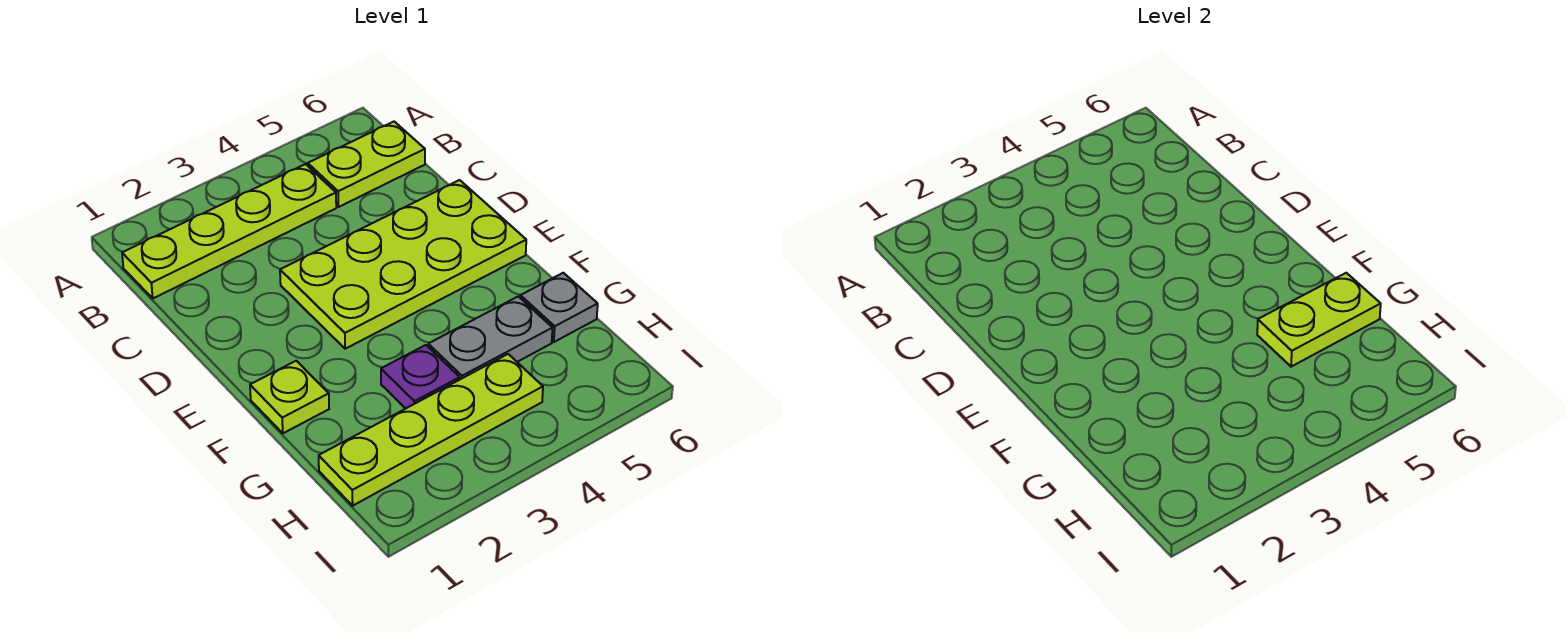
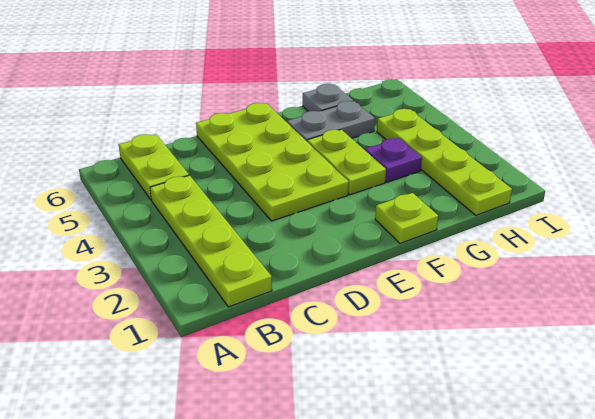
grey 1x2 plate [428,296,552,379] -> grey 1x2 plate turned to [287,101,375,141]
lime 1x2 plate [1257,273,1381,367] -> lime 1x2 plate moved to [307,130,386,195]

